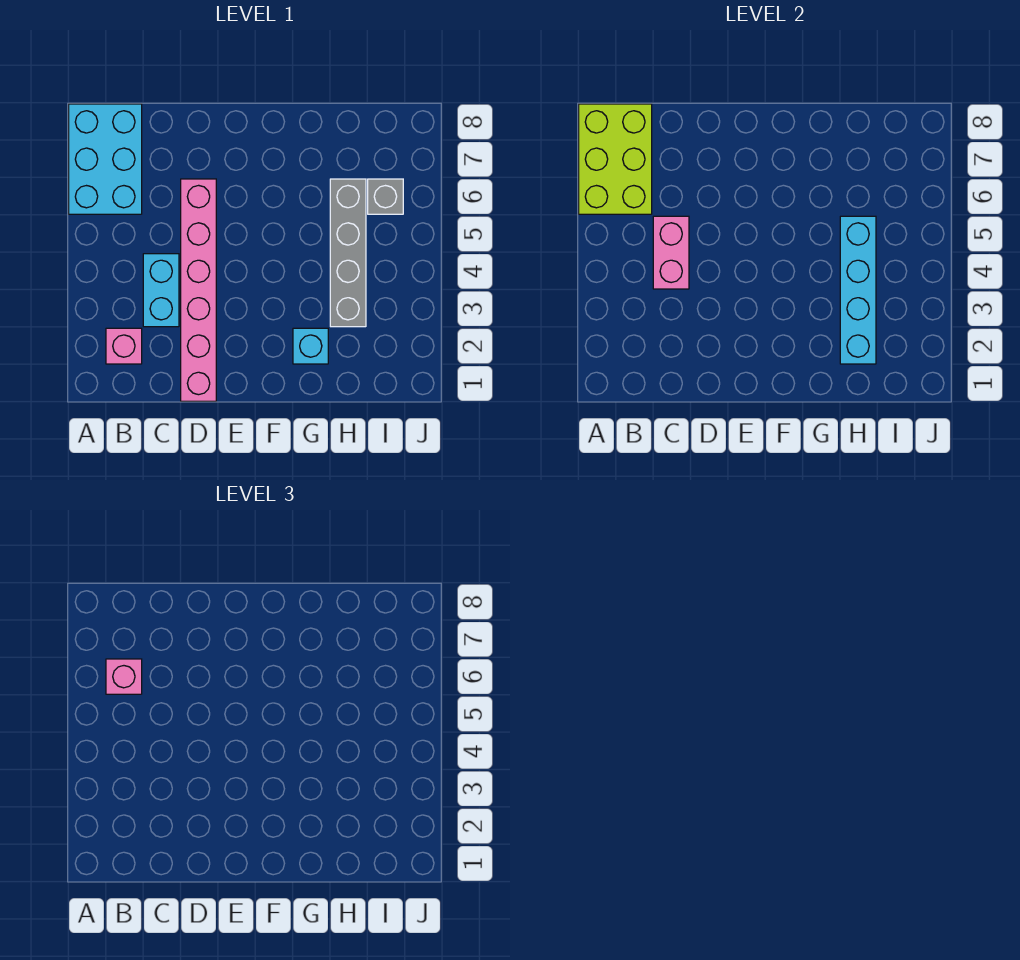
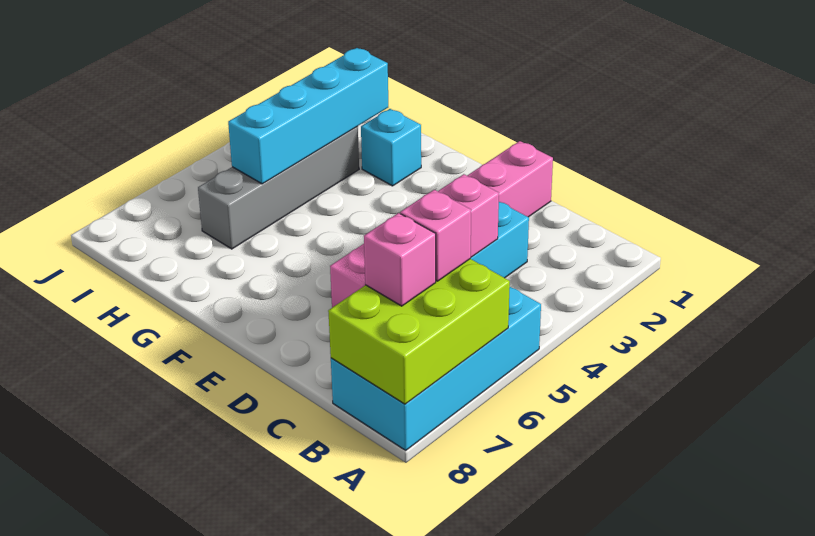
cyan 2x3 brick [69,104,142,214] -> cyan 2x4 brick [331,287,541,450]
pink 1x1 brick [106,328,142,364] -> pink 1x1 brick moved to [364,213,436,306]
grey 1x1 brick [368,179,403,214] -> none

